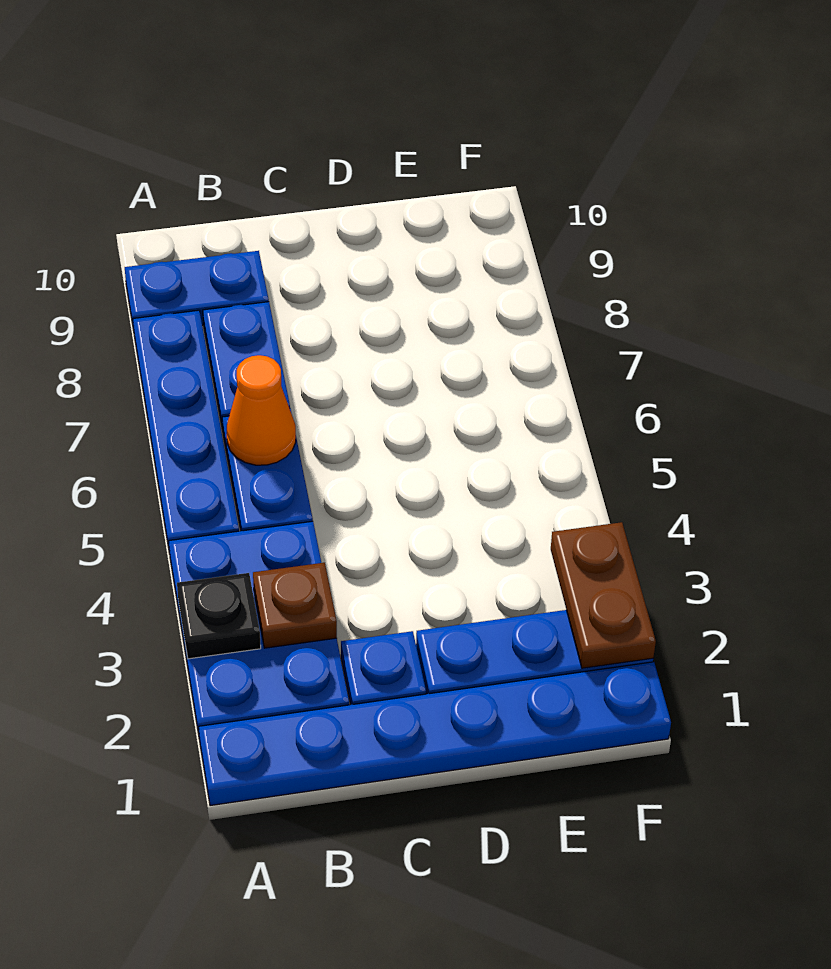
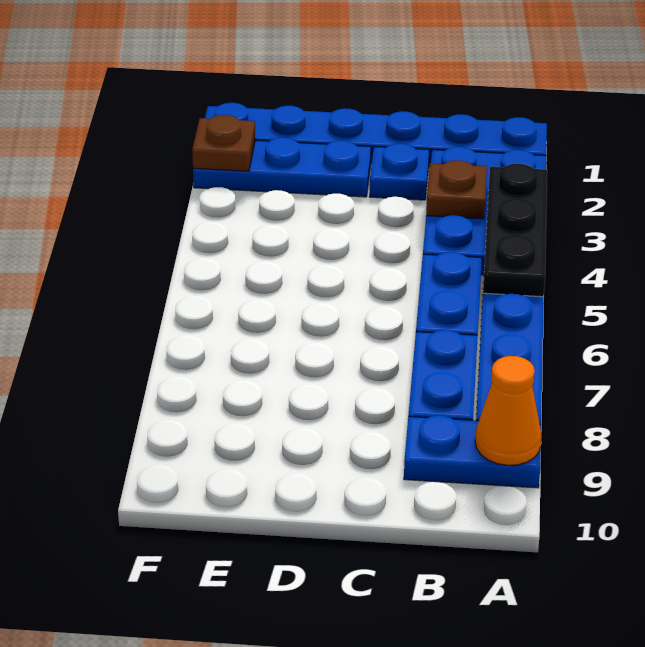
black 1x1 plate [177,573,261,659] -> black 1x3 plate [483,164,547,297]
orange 1x1 cone [227,355,296,465] -> orange 1x1 cone moved to [475,356,542,465]
brown 1x2 plate [551,522,656,668] -> brown 1x1 plate [192,115,255,171]

